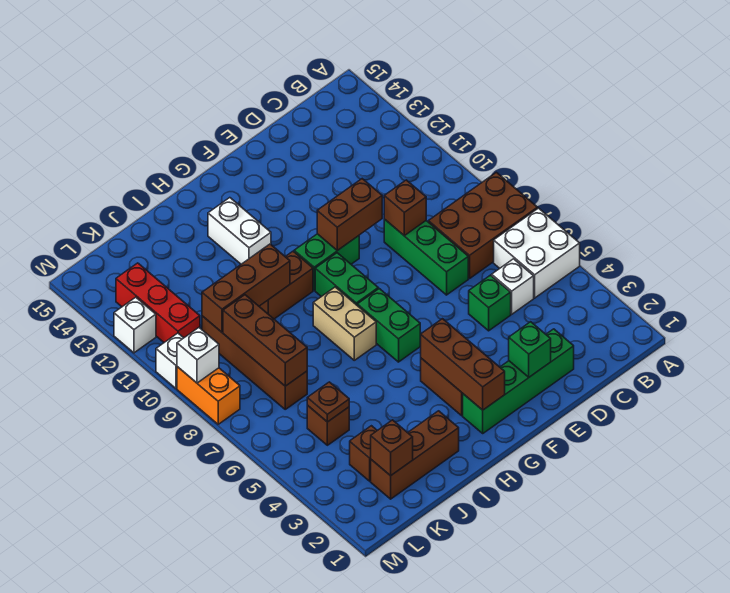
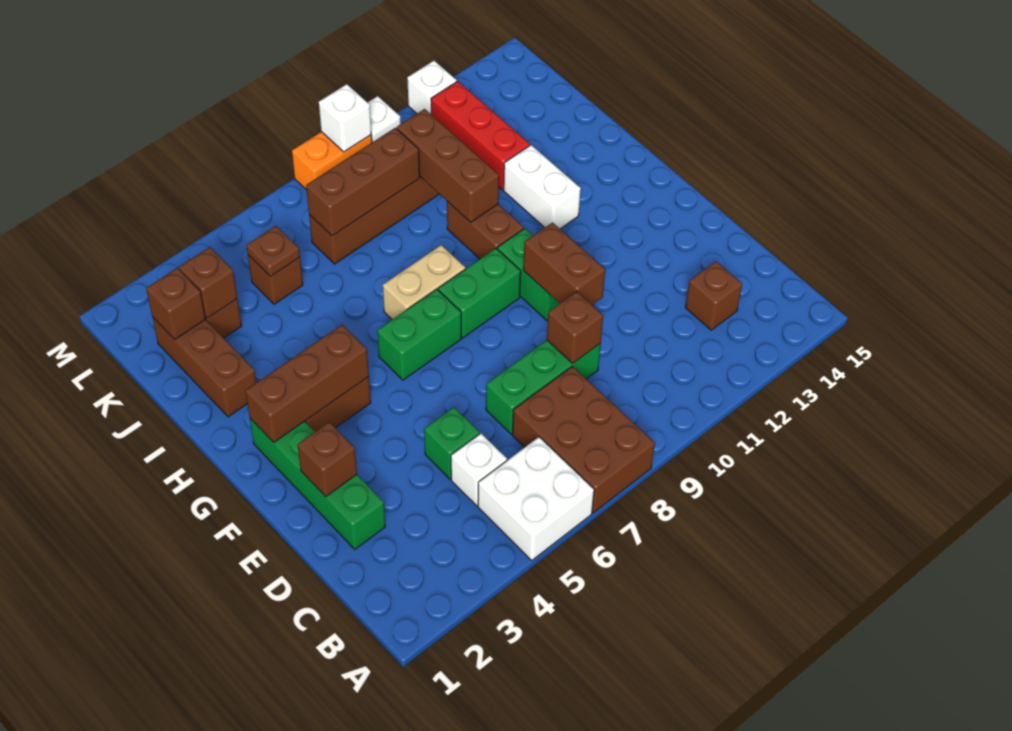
none -> brown 1x1 brick [685,261,742,330]
green 1x1 brick [509,322,551,377] -> brown 1x1 brick [298,422,357,497]
white 1x2 brick [208,198,271,264] -> white 1x2 brick turned to [504,145,581,229]
none -> brown 1x1 brick [179,247,237,318]
red 1x3 brick [116,263,200,342] -> red 1x3 brick turned to [431,81,530,190]

